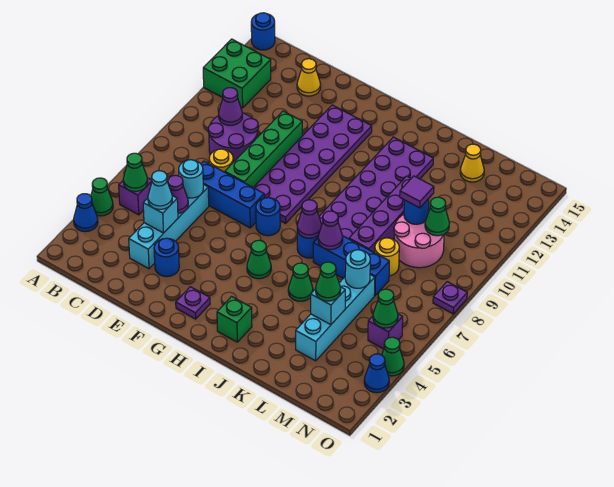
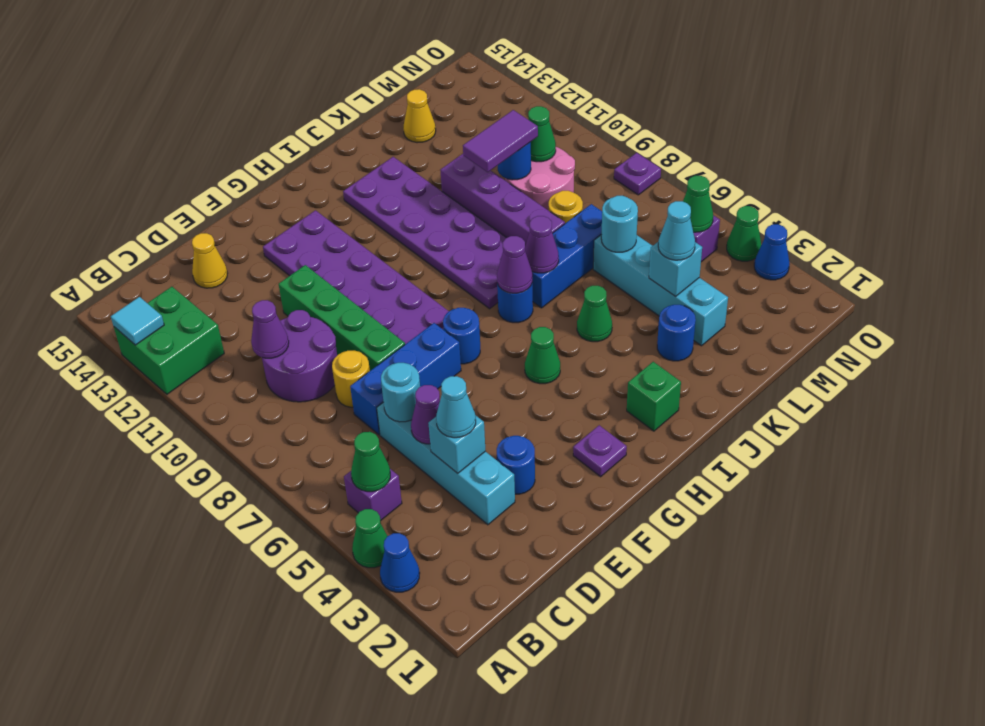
none -> cyan 1x1 tile [111,297,164,345]
blue 1x1 round brick [251,13,275,50] -> blue 1x1 round brick moved to [657,305,696,361]
green 1x1 cone [316,262,341,301] -> cyan 1x1 cone [658,201,695,260]
purple 1x1 tile [400,176,434,208] -> purple 1x2 tile [463,110,538,172]

